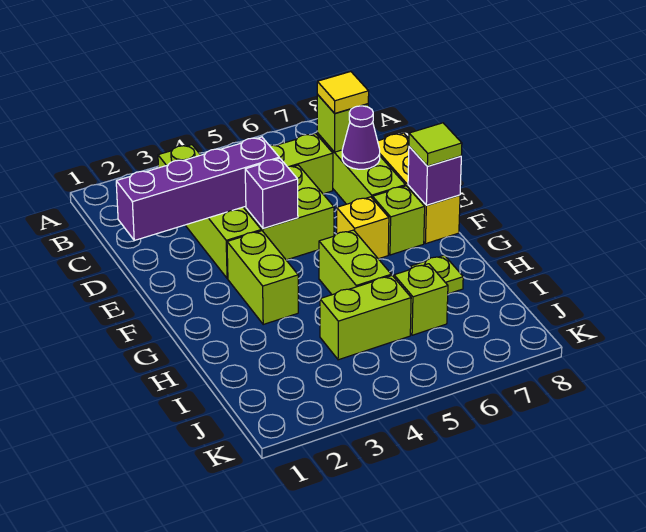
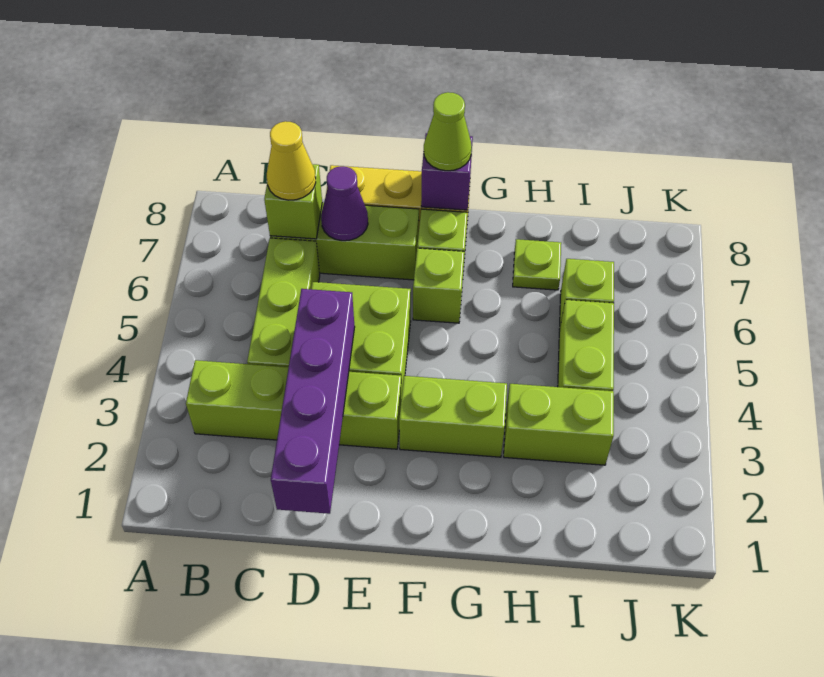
yellow 1x1 tile [317,72,369,113] -> yellow 1x1 cone [267,121,316,200]
purple 1x1 brick [245,158,298,228] -> none
yellow 1x1 brick [337,197,389,259] -> lime 1x1 brick [413,248,464,323]
lime 1x1 tile [409,123,462,166] -> lime 1x1 cone [424,92,472,171]
lime 1x2 brick [319,230,391,295] -> lime 1x2 brick moved to [504,384,614,465]

